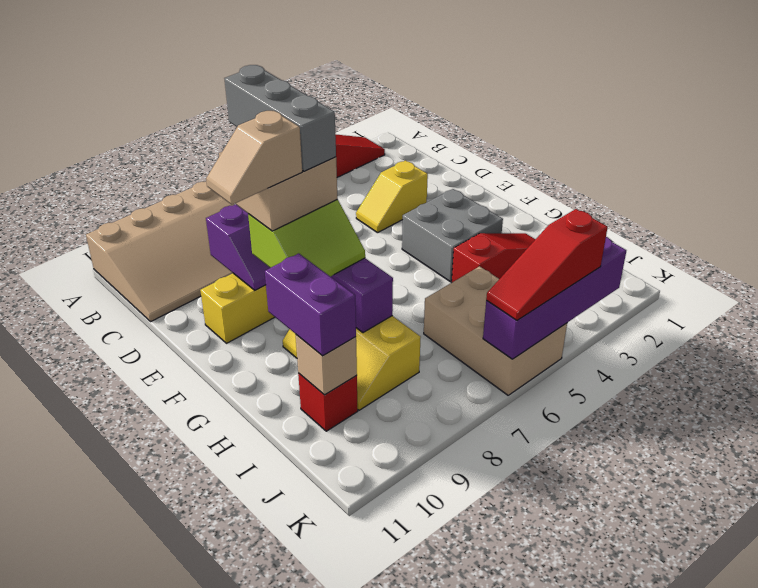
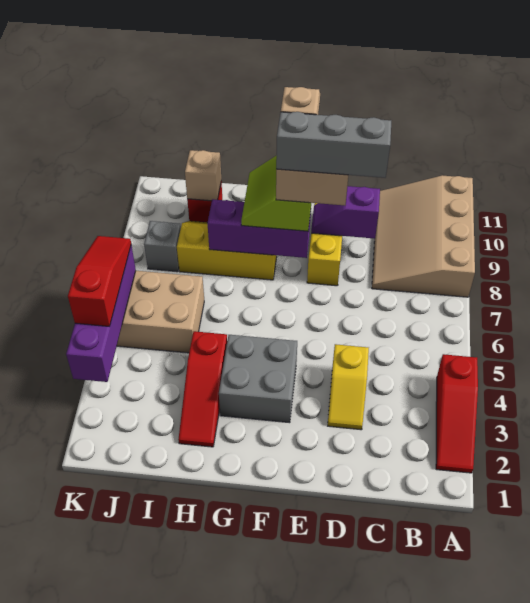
yellow 1x2 slope [356,161,428,233] -> yellow 1x2 slope turned to [328,344,369,430]
purple 1x2 brick [265,253,356,356] -> none
none -> grey 1x1 brick [144,221,181,272]

